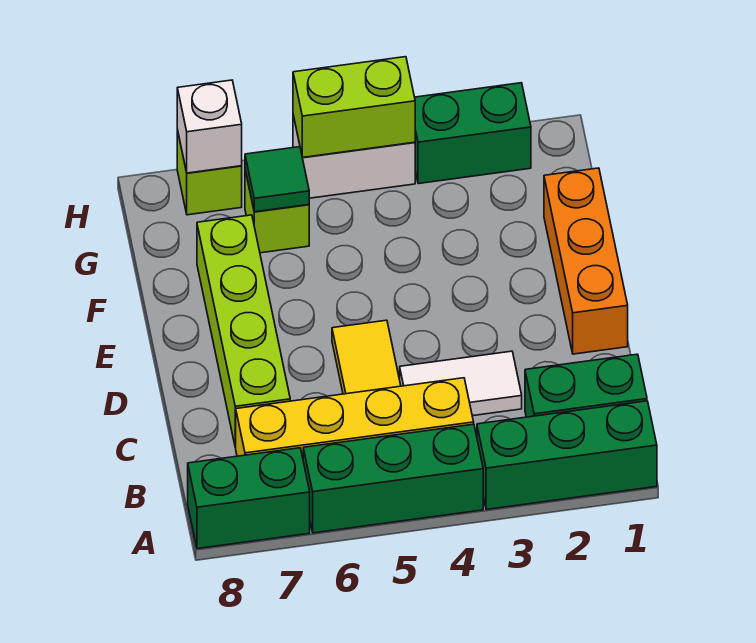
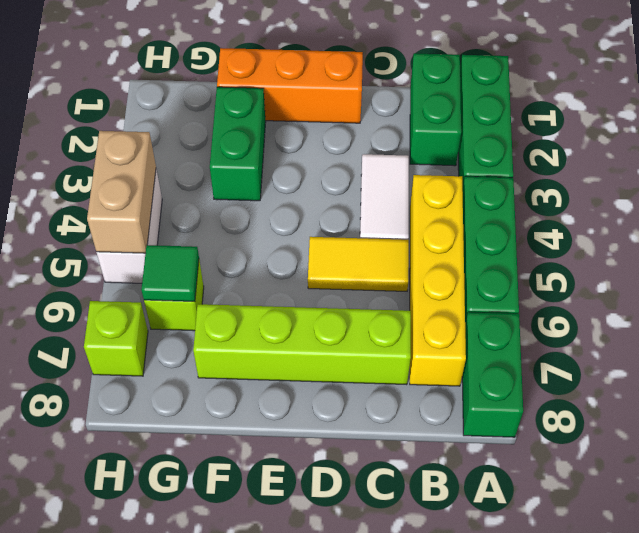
green 1x2 brick [415,83,531,184] -> green 1x2 brick moved to [210,87,266,201]
lime 1x2 brick [293,57,415,158] -> tan 1x2 brick [87,131,156,253]
white 1x1 brick [177,80,242,173] -> none

